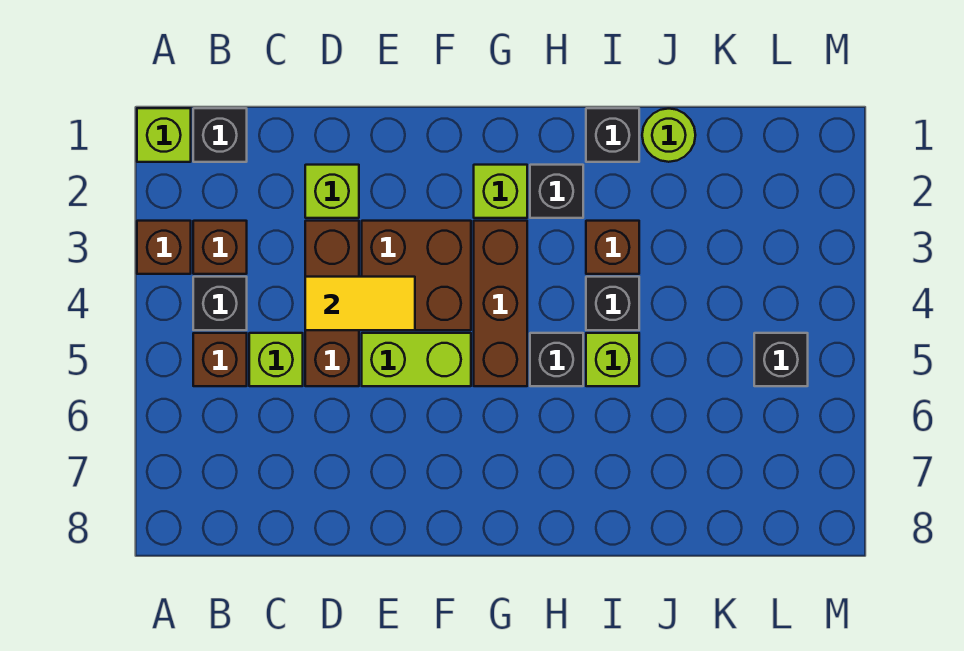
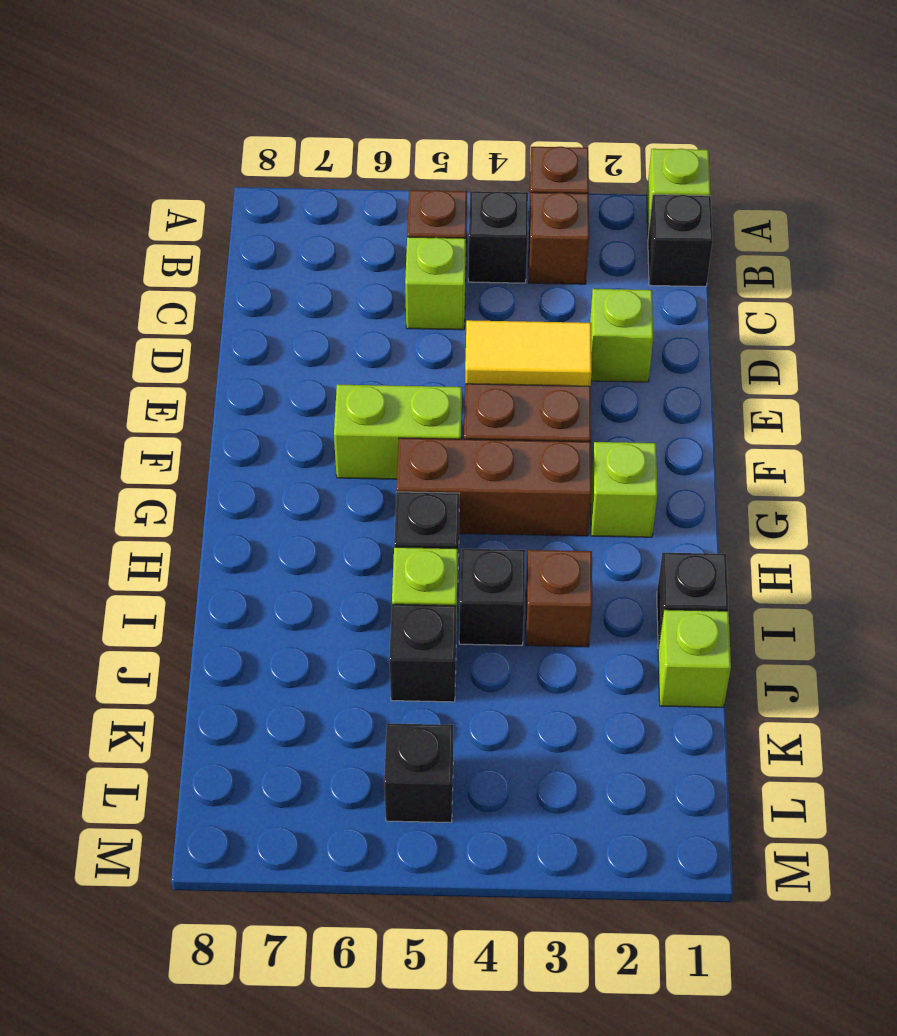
brown 1x3 brick [305,221,359,386] -> none
yellow 1x2 tile [305,277,415,330] -> yellow 1x2 tile turned to [465,320,592,386]
lime 1x2 brick [362,333,471,386] -> lime 1x2 brick turned to [334,385,462,479]
black 1x1 brick [530,165,583,218] -> black 1x1 brick moved to [389,604,456,702]
lime 1x1 round brick [642,109,695,162] -> lime 1x1 brick [658,610,731,707]

